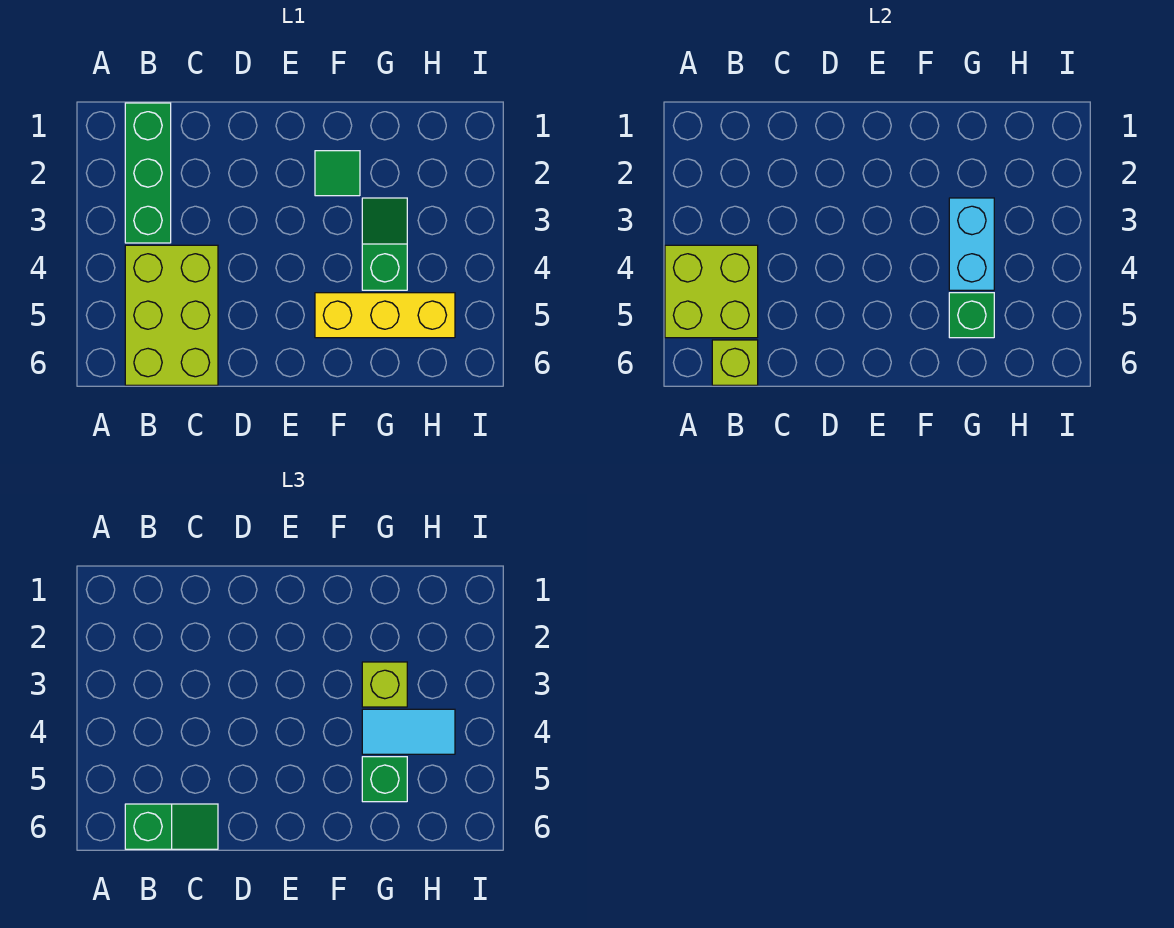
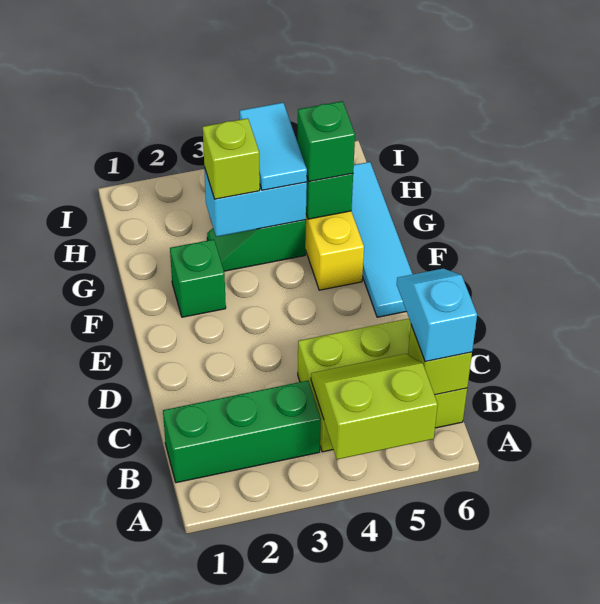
lime 2x2 brick [665,245,758,338] -> lime 2x2 slope [311,354,438,459]
green 1x2 slope [125,804,218,849] -> cyan 1x2 slope [397,269,477,362]
none -> cyan 1x4 tile [351,162,413,317]
green 1x1 tile [315,151,360,196] -> green 1x1 brick [170,239,226,317]

